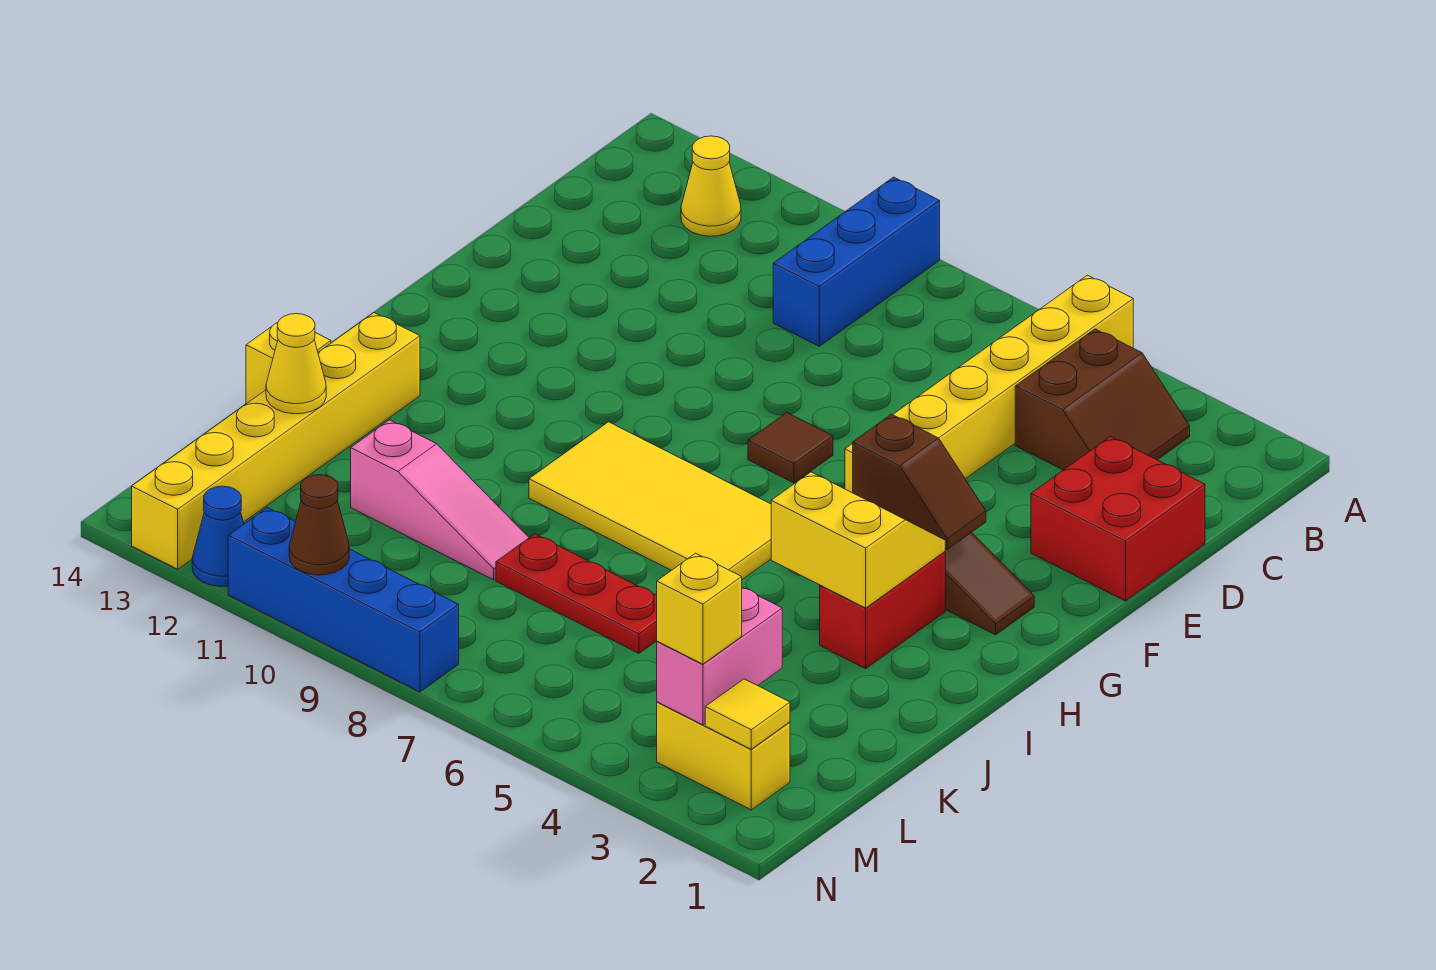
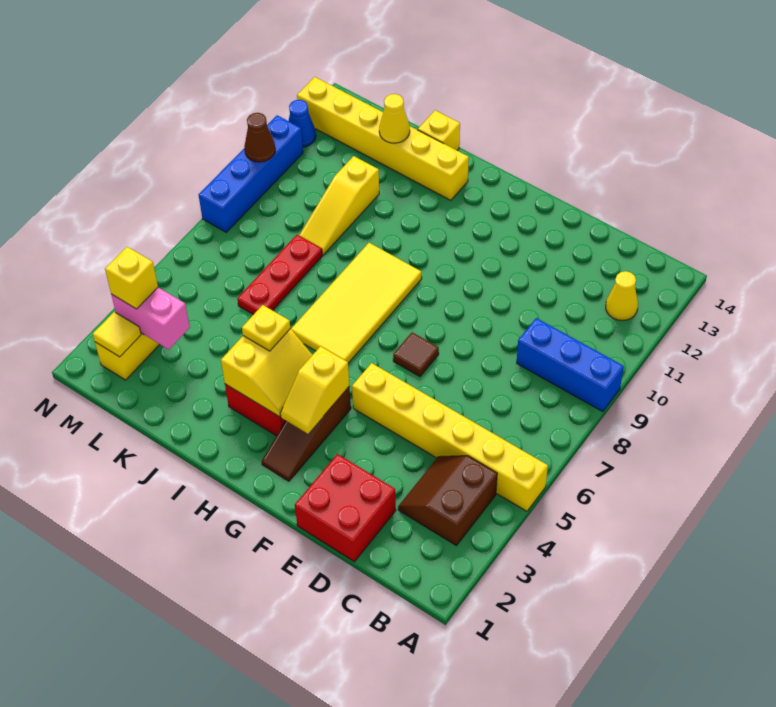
brown 2x2 slope [1015,329,1190,470] -> brown 2x2 slope turned to [398,456,497,546]
brown 1x2 slope [853,414,986,550] -> yellow 1x2 slope [280,346,349,434]
none -> yellow 1x1 plate [242,305,290,351]
pink 1x3 slope [351,420,529,580] -> yellow 1x3 slope [299,156,379,255]

